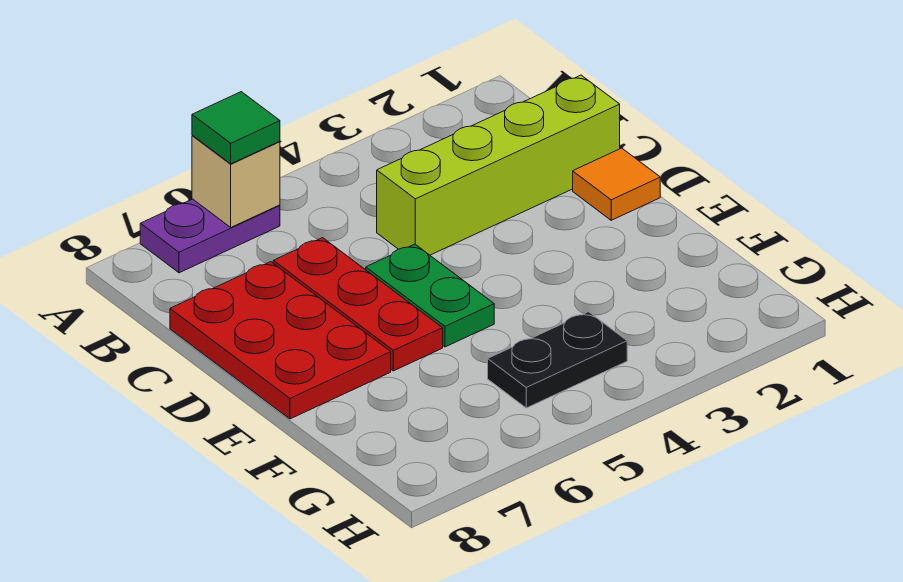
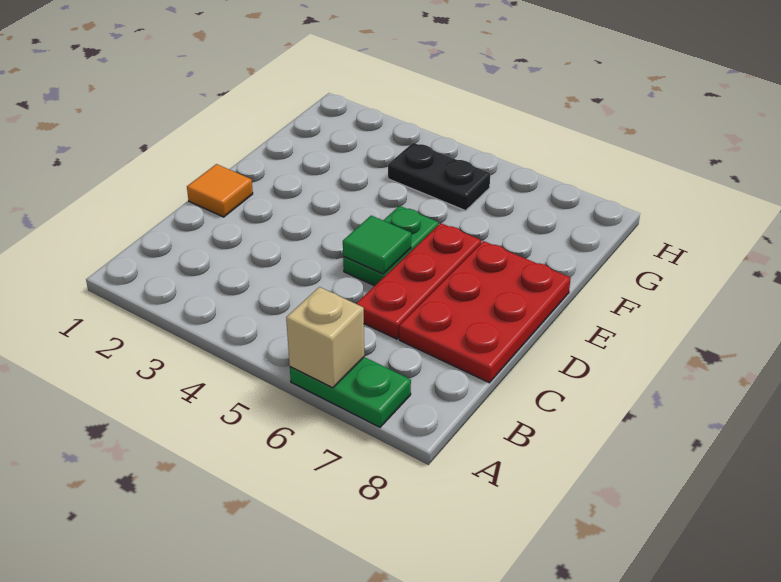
purple 1x2 plate [140,199,280,273] -> green 1x2 plate [290,357,411,427]
green 1x1 tile [192,92,280,164] -> green 1x1 tile moved to [343,216,411,274]
lime 1x4 brick [377,75,620,255] -> none

